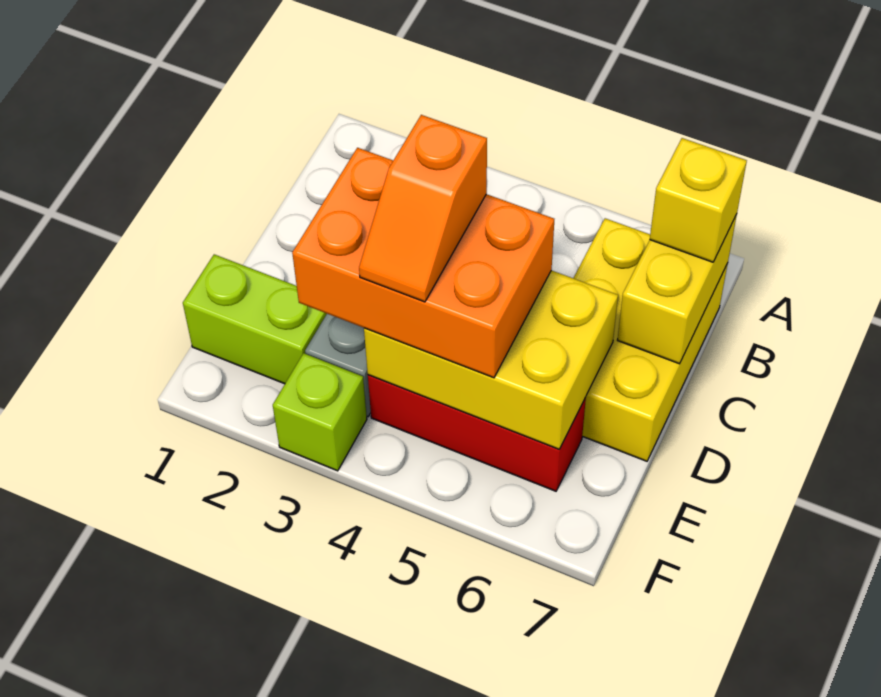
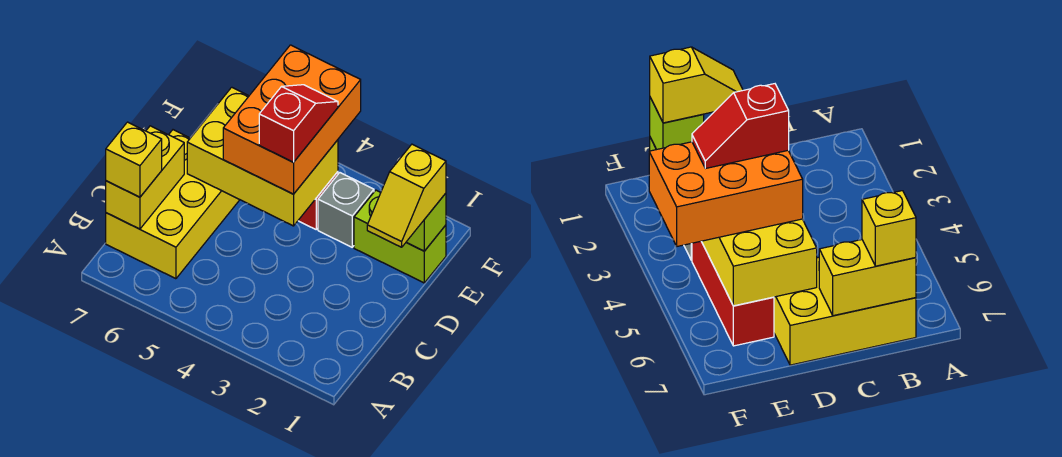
none -> yellow 1x2 slope [367,144,446,247]
orange 2x3 brick [292,148,554,378] -> orange 2x3 brick turned to [223,45,361,194]
orange 1x2 slope [359,115,487,302] -> red 1x2 slope [259,85,338,162]
lime 1x1 brick [273,353,367,471] -> lime 1x1 brick moved to [406,193,446,251]

